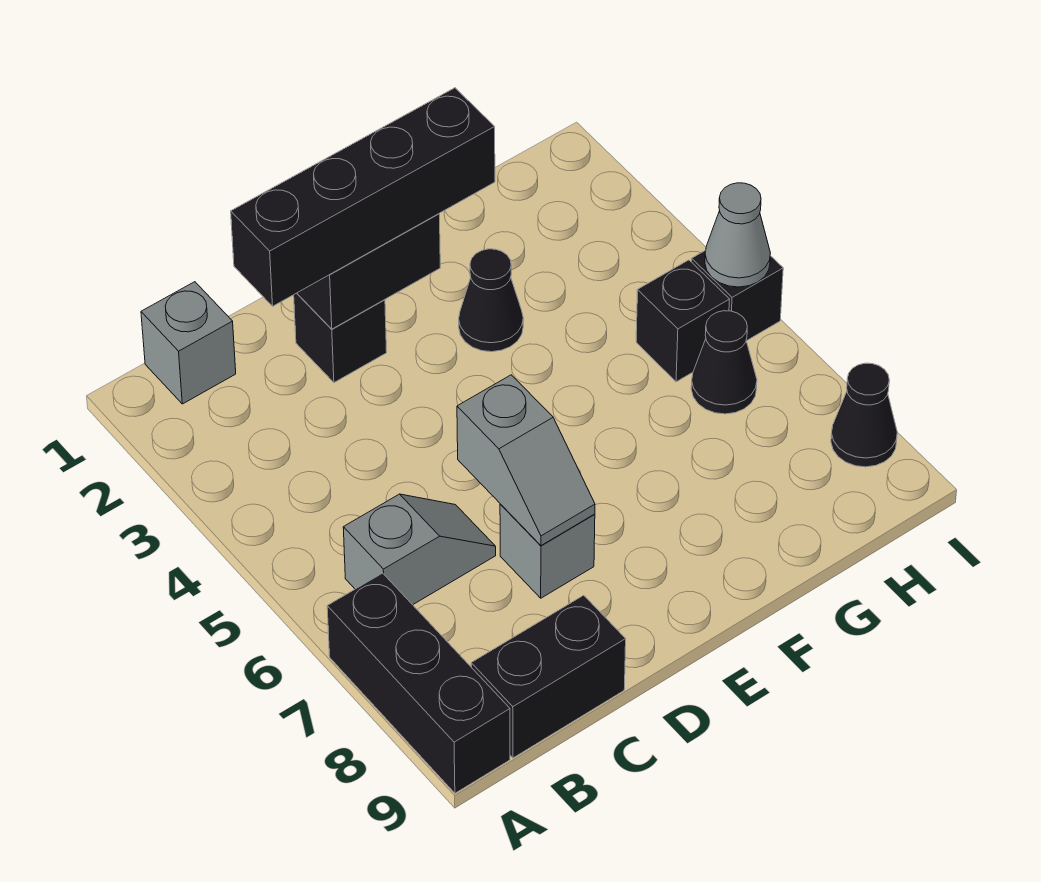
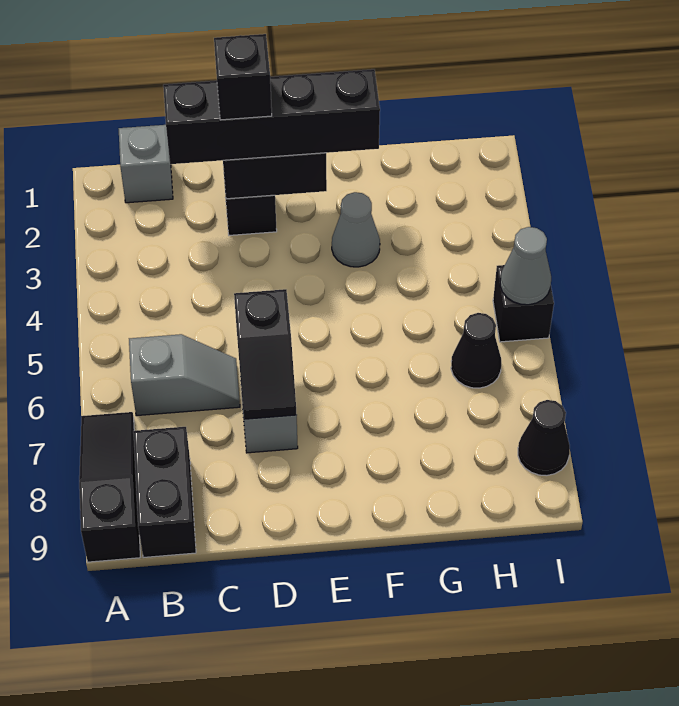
black 1x3 brick [327,573,510,793] -> black 1x3 slope [79,412,140,562]
black 1x2 brick [471,595,626,758] -> black 1x2 brick turned to [133,427,196,557]
grey 1x2 slope [457,375,595,546] -> black 1x2 slope [234,289,297,419]
black 1x1 cone [459,249,523,352] -> grey 1x1 cone [332,192,380,267]
black 1x1 brick [636,260,730,382] -> black 1x1 brick moved to [214,34,272,120]

